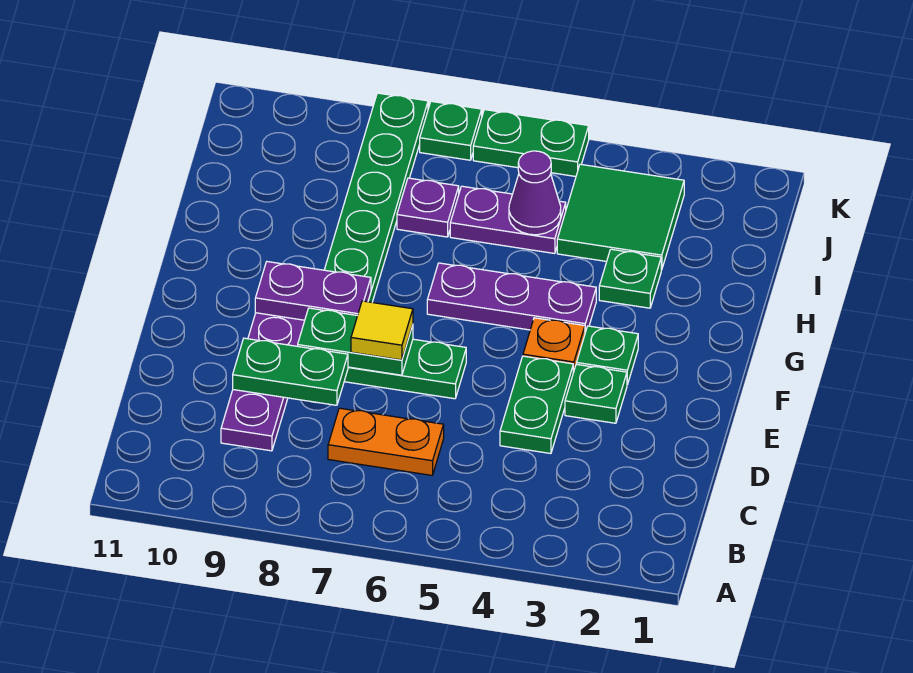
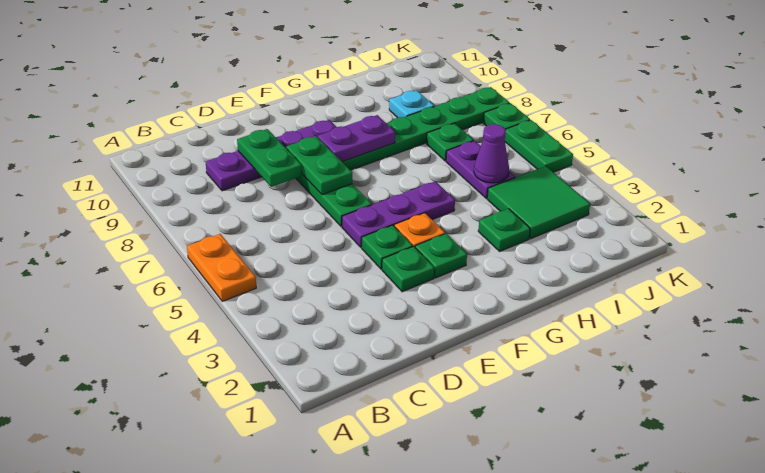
orange 1x2 plate [328,408,444,475] -> orange 1x2 plate moved to [187,234,256,301]
green 1x2 plate [500,356,573,454] -> green 1x1 plate [362,225,413,269]
yellow 1x1 tile [351,301,413,360] -> none
purple 1x2 plate [255,262,371,320] -> purple 1x2 plate turned to [318,115,395,162]
purple 1x3 plate [427,263,596,332] -> purple 1x3 plate turned to [342,181,455,247]
purple 1x1 plate [397,178,459,237] -> green 1x1 plate [426,123,473,161]
none -> cyan 1x1 plate [389,90,434,118]

